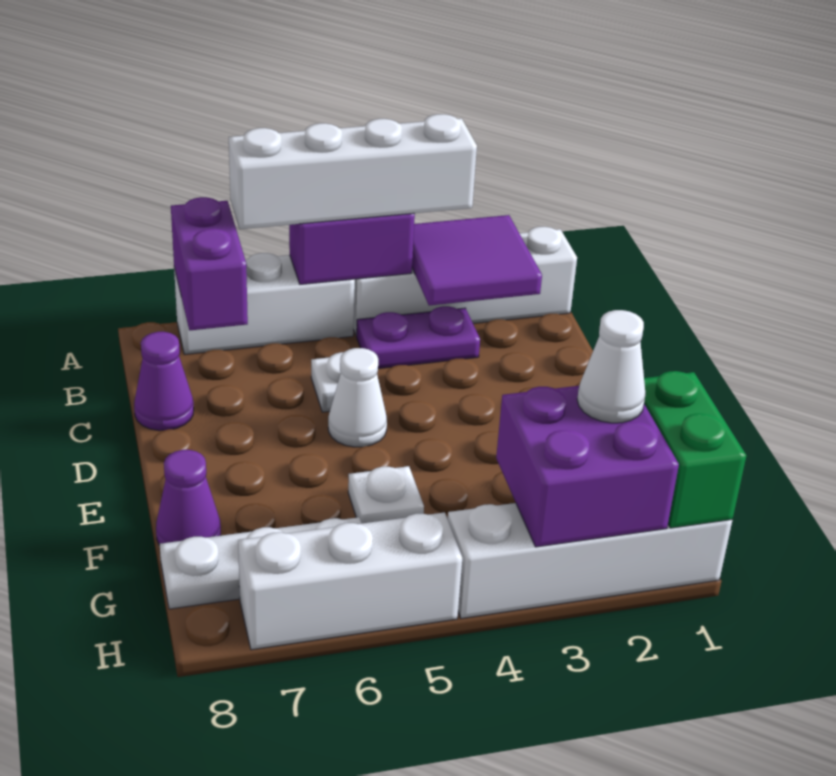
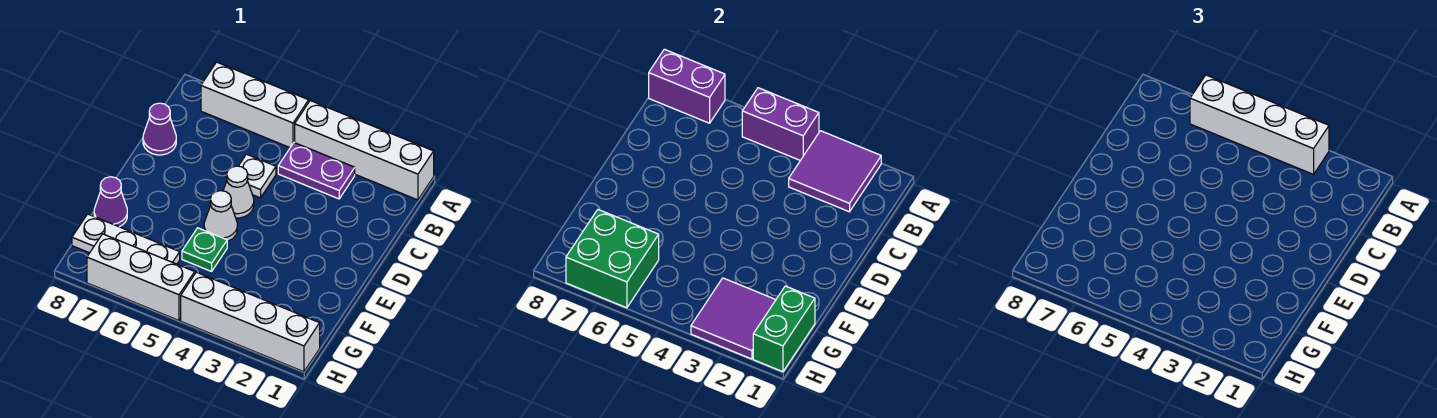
purple 1x2 brick [171,197,248,331] -> purple 1x2 brick turned to [649,49,725,123]
white 1x1 plate [348,466,424,523] -> green 1x1 plate [182,228,227,271]
purple 2x2 brick [496,386,679,547] -> purple 2x2 tile [691,278,776,359]
white 1x1 cone [577,310,646,423] -> white 1x1 cone moved to [204,191,237,241]
none -> green 2x2 brick [566,210,659,308]

